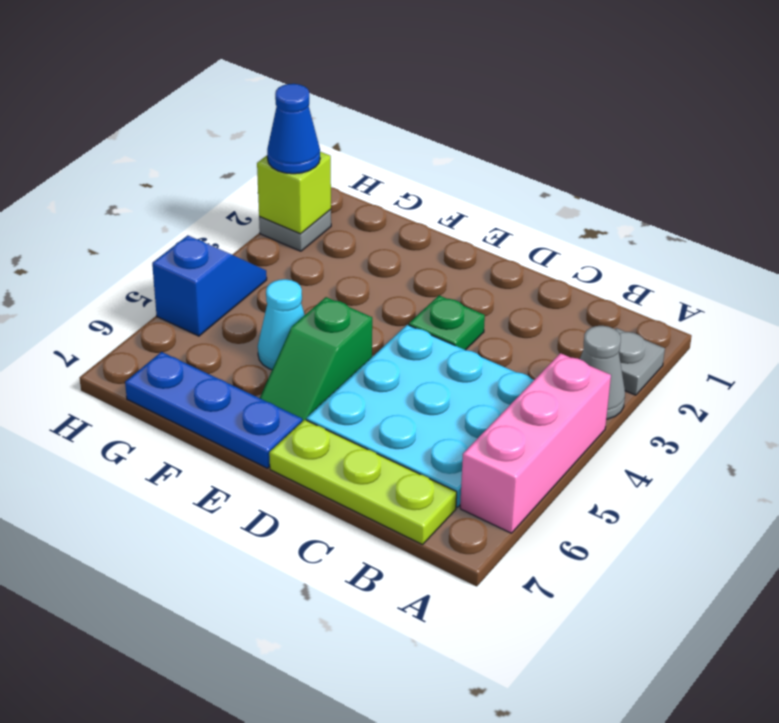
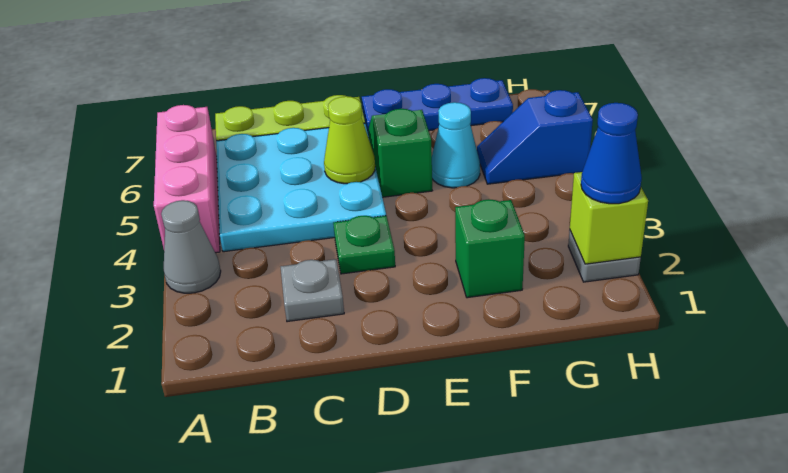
grey 1x1 plate [615,328,665,395] -> grey 1x1 plate moved to [281,259,344,322]
none -> lime 1x1 cone [324,96,375,184]
none -> green 1x1 brick [455,199,525,298]
blue 1x2 slope [152,235,267,336] -> blue 1x2 slope turned to [477,90,593,184]

